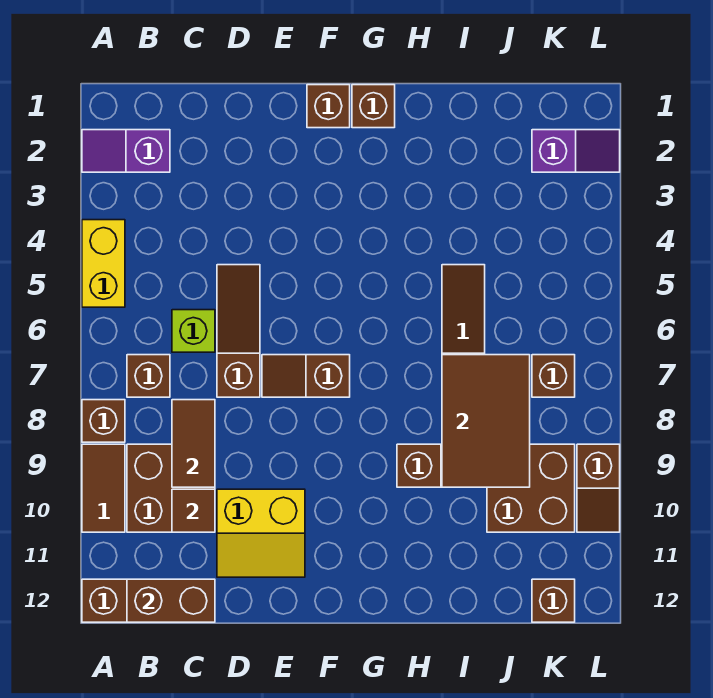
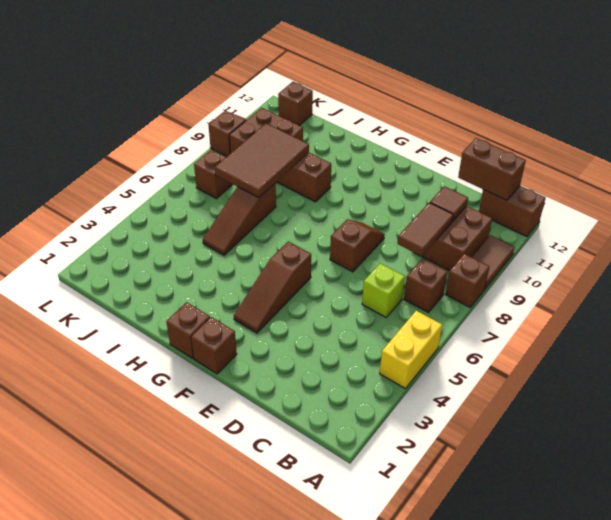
purple 1x2 slope [82,130,170,172] -> none
brown 1x3 slope [217,265,260,397] -> brown 1x3 slope moved to [234,242,311,333]
yellow 2x2 slope [217,489,305,577] -> none
brown 1x2 slope [262,355,350,397] -> brown 1x2 slope turned to [330,219,385,272]
purple 1x2 slope [532,130,620,172] -> none

